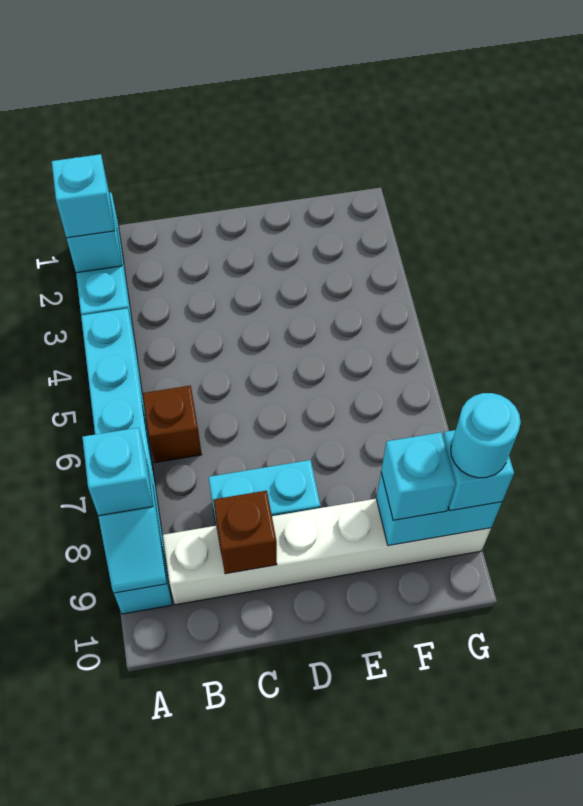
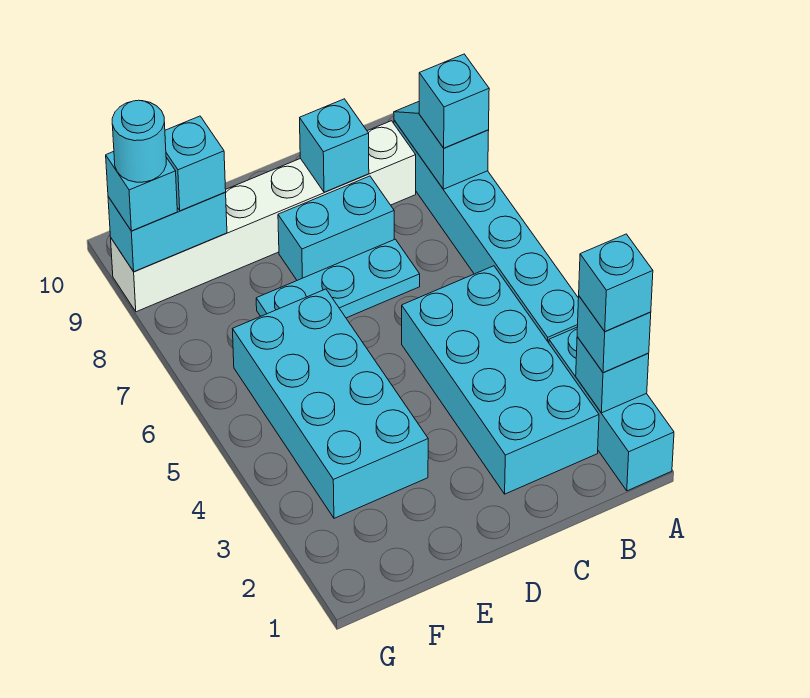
none -> cyan 1x1 brick [579,234,653,332]
none -> cyan 2x4 brick [402,266,599,494]
brown 1x1 brick [142,385,202,463] -> none
none -> cyan 1x3 plate [256,239,420,318]
brown 1x1 brick [213,491,277,574] -> cyan 1x1 brick [300,99,369,192]
none -> cyan 2x4 brick [233,289,428,518]

